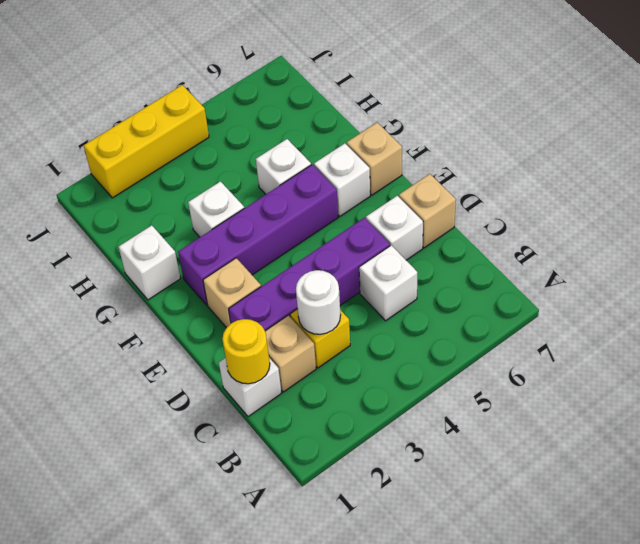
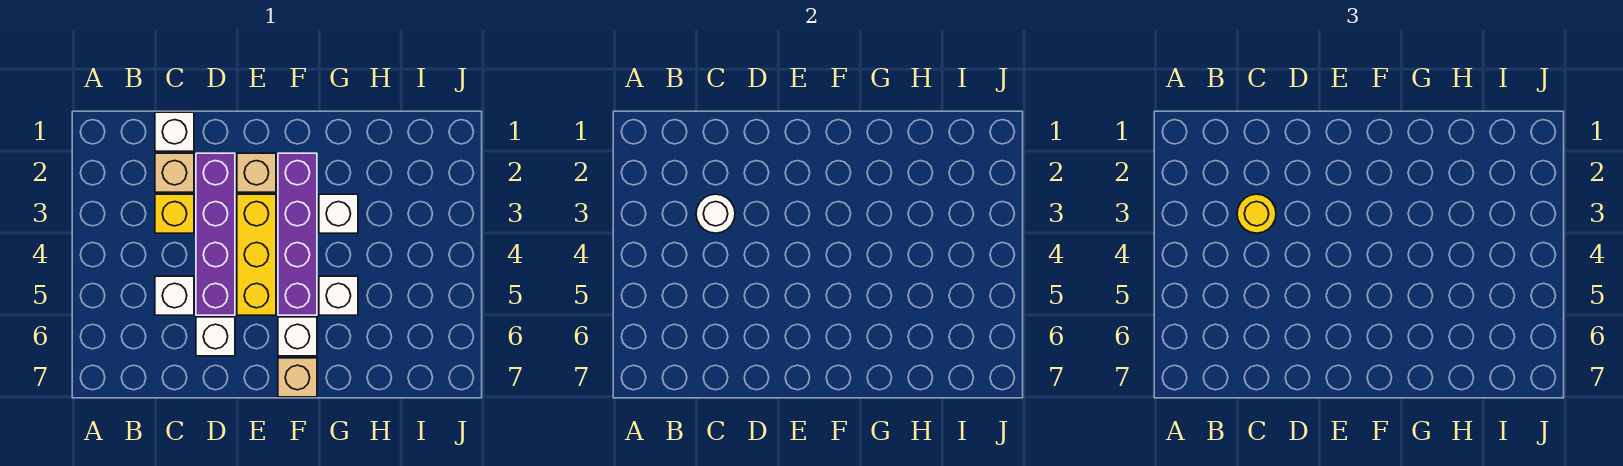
yellow 1x1 round brick [222,319,270,384] -> yellow 1x1 round brick moved to [1237,194,1276,233]
tan 1x1 brick [399,174,456,248] -> none
white 1x1 brick [119,225,181,300] -> none
yellow 1x3 brick [84,85,209,198] -> yellow 1x3 brick moved to [237,194,276,315]

